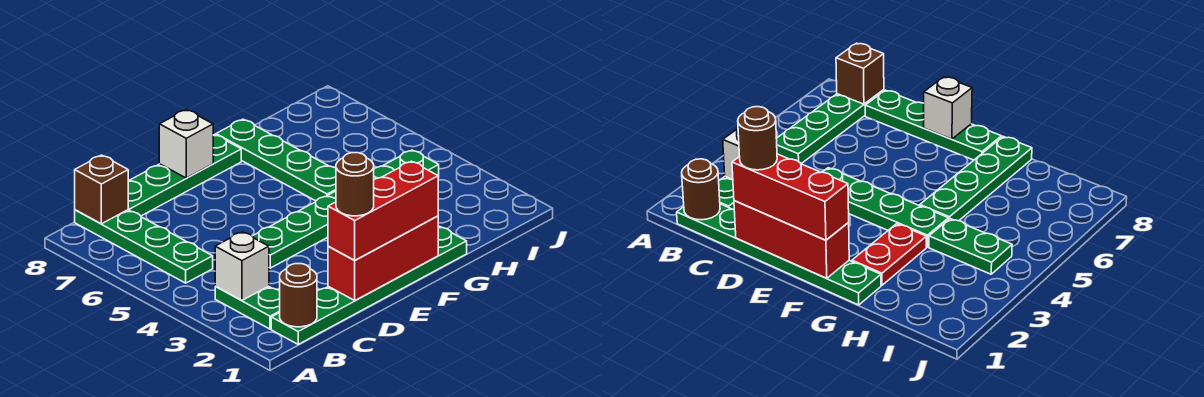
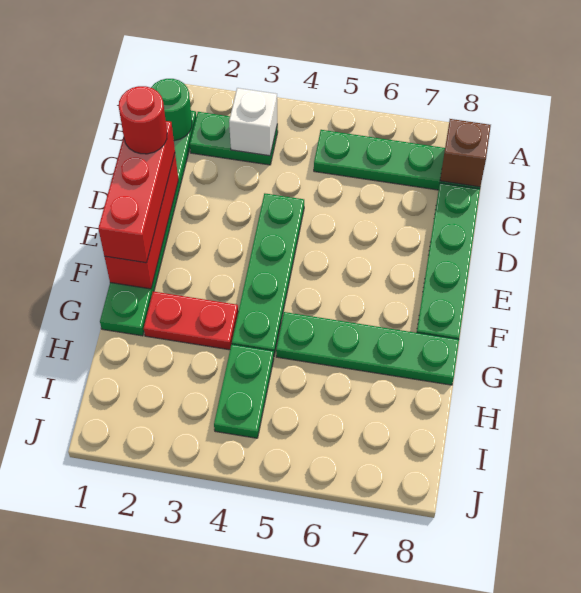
brown 1x1 round brick [280,264,317,327] -> green 1x1 round brick [151,79,192,141]
brown 1x1 round brick [336,153,374,216] -> red 1x1 round brick [119,86,167,154]
white 1x1 brick [159,110,213,178] -> none

